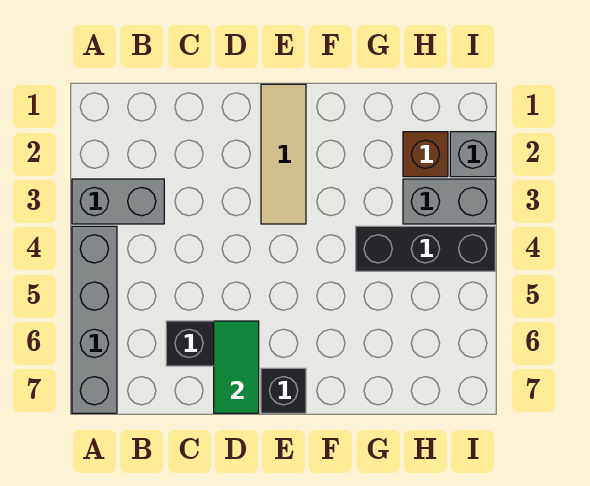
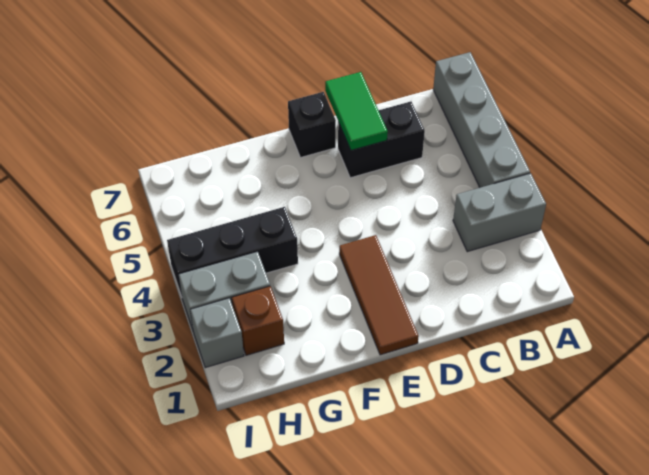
tan 1x3 tile [261,84,306,224] -> brown 1x3 tile [339,235,419,355]

